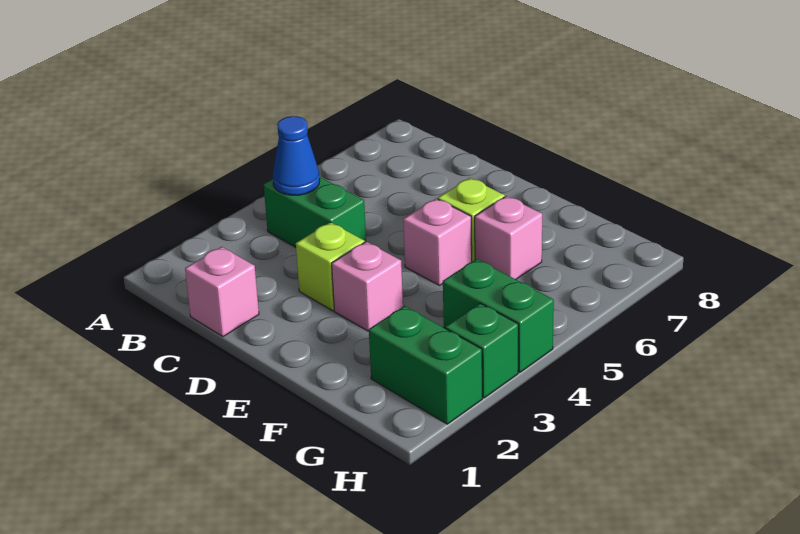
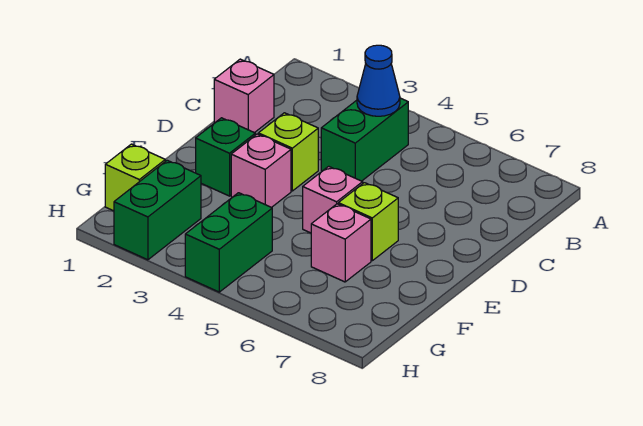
none -> lime 1x1 brick [105,144,165,211]
green 1x1 brick [445,303,518,398] -> green 1x1 brick moved to [196,118,255,196]

